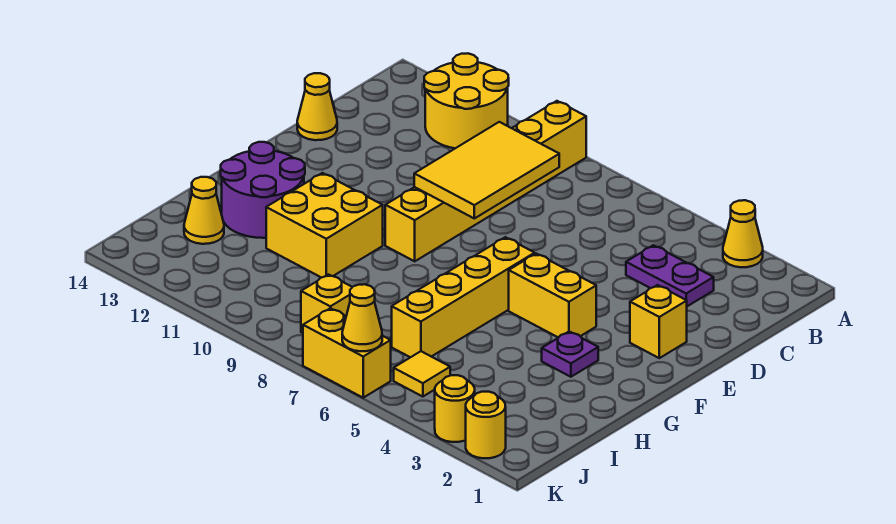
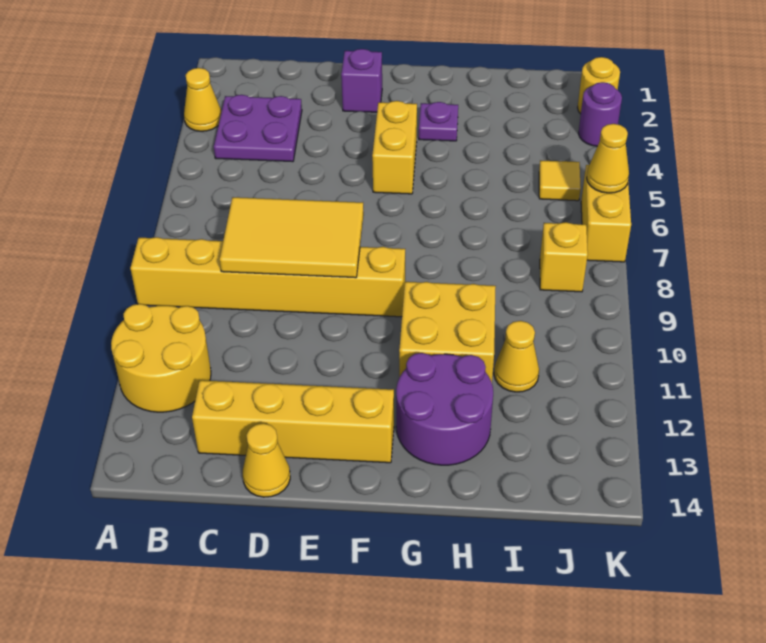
purple 1x2 plate [626,245,714,306] -> purple 2x2 plate [214,95,302,162]
yellow 1x1 brick [630,285,687,358] -> purple 1x1 brick [341,49,382,112]
yellow 1x4 brick [392,237,535,357] -> yellow 1x4 brick moved to [192,380,394,463]
yellow 1x1 cone [184,177,224,244] -> yellow 1x1 cone moved to [494,321,539,392]
yellow 1x1 round brick [435,375,475,442] -> purple 1x1 round brick [579,82,622,146]

